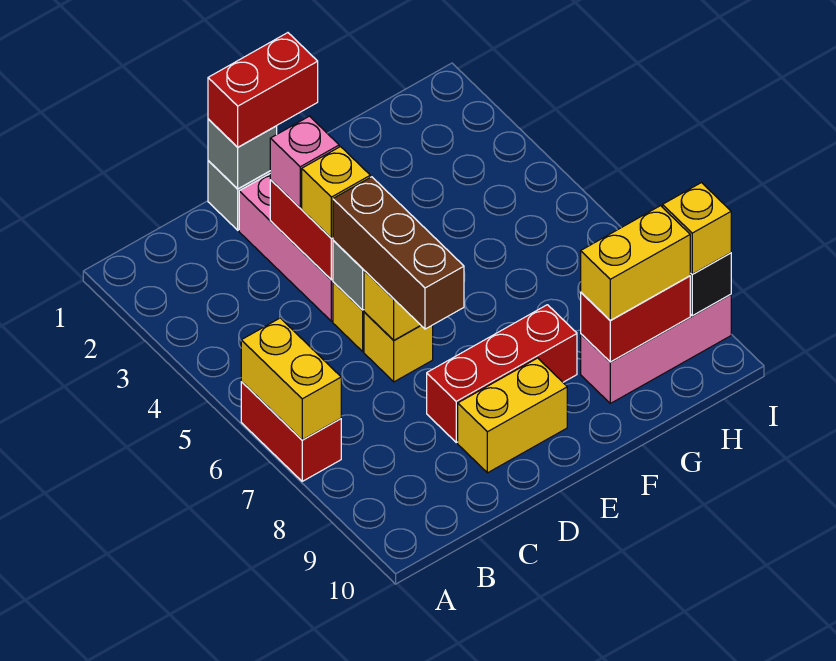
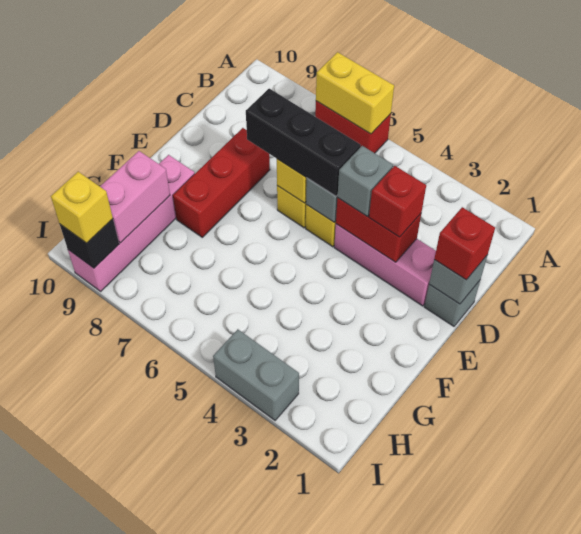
red 1x2 brick [208,33,318,147] -> red 1x1 brick [434,207,495,280]
pink 1x1 brick [270,116,339,208] -> red 1x1 brick [369,166,426,237]
yellow 1x1 brick [302,147,370,238] -> grey 1x1 brick [338,146,393,216]
brown 1x3 brick [333,177,464,329] -> black 1x3 brick [246,89,361,196]
yellow 1x2 brick [458,358,567,473] -> none
pink 1x3 brick [581,295,731,403] -> pink 1x4 brick [68,155,195,291]
red 1x2 brick [581,276,690,362] -> pink 1x2 brick [100,151,170,243]
yellow 1x2 brick [581,206,690,320] -> none
none -> grey 1x2 brick [213,329,299,420]

